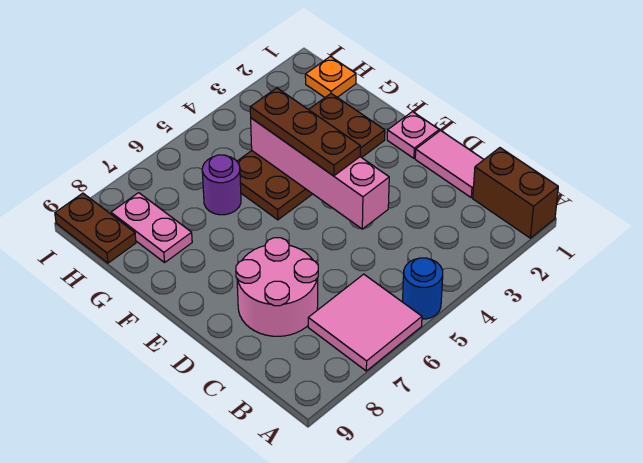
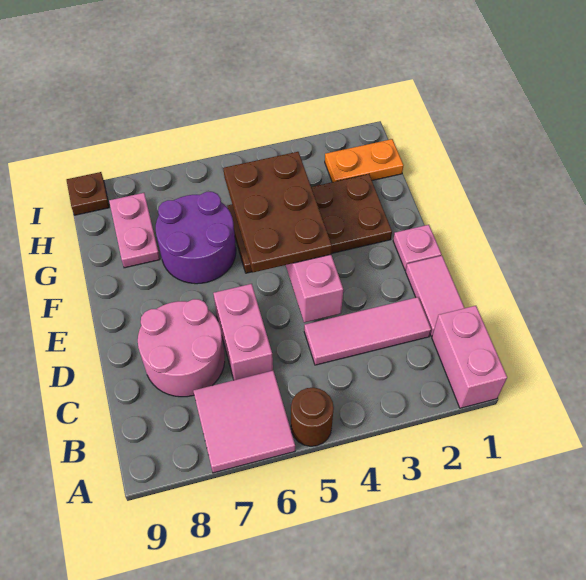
brown 1x2 brick [473,148,558,238] -> pink 1x2 brick [432,306,507,408]
blue 1x1 round brick [403,258,443,319] -> brown 1x1 round brick [291,388,334,446]
none -> pink 1x3 tile [304,297,431,365]
none -> pink 1x2 brick [213,284,273,380]
brown 1x3 plate [250,88,360,176] -> brown 2x3 plate [223,152,332,272]
purple 1x1 round brick [202,155,241,215] -> purple 2x2 round brick [156,192,236,284]
orange 1x1 plate [305,56,356,97] -> orange 1x2 plate [325,139,404,182]
brown 1x2 plate [55,193,136,263] -> brown 1x1 plate [67,172,109,215]

